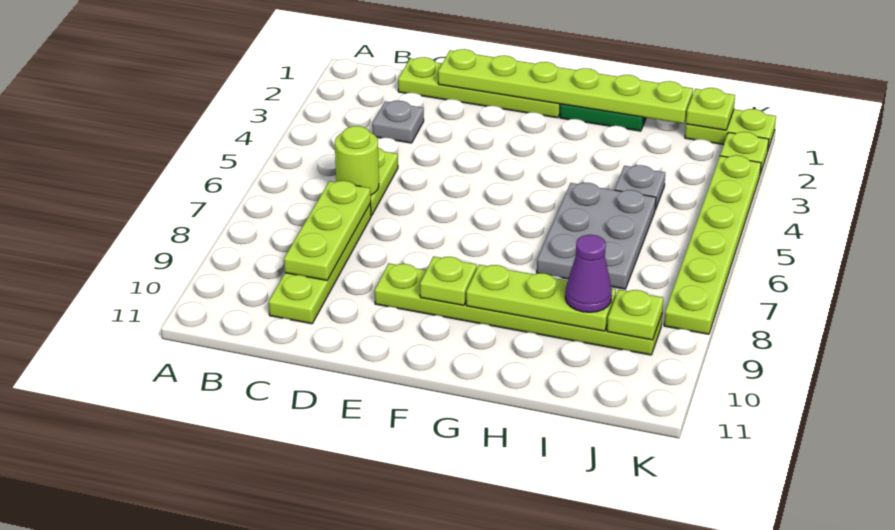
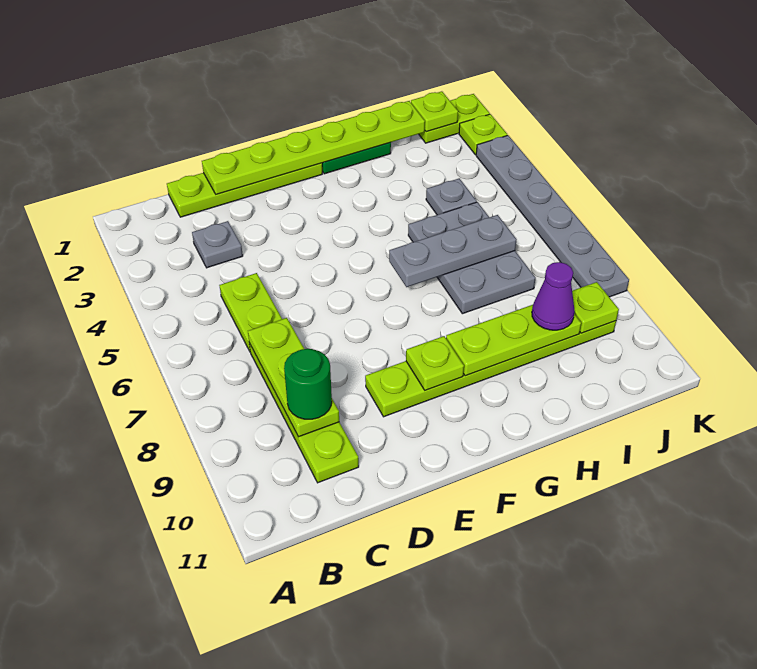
lime 1x1 round brick [335,126,379,195] -> none
none -> green 1x1 round brick [284,349,332,419]
none -> grey 1x3 plate [389,215,517,287]
lime 1x6 plate [664,155,761,334] -> grey 1x6 plate [476,135,629,297]

